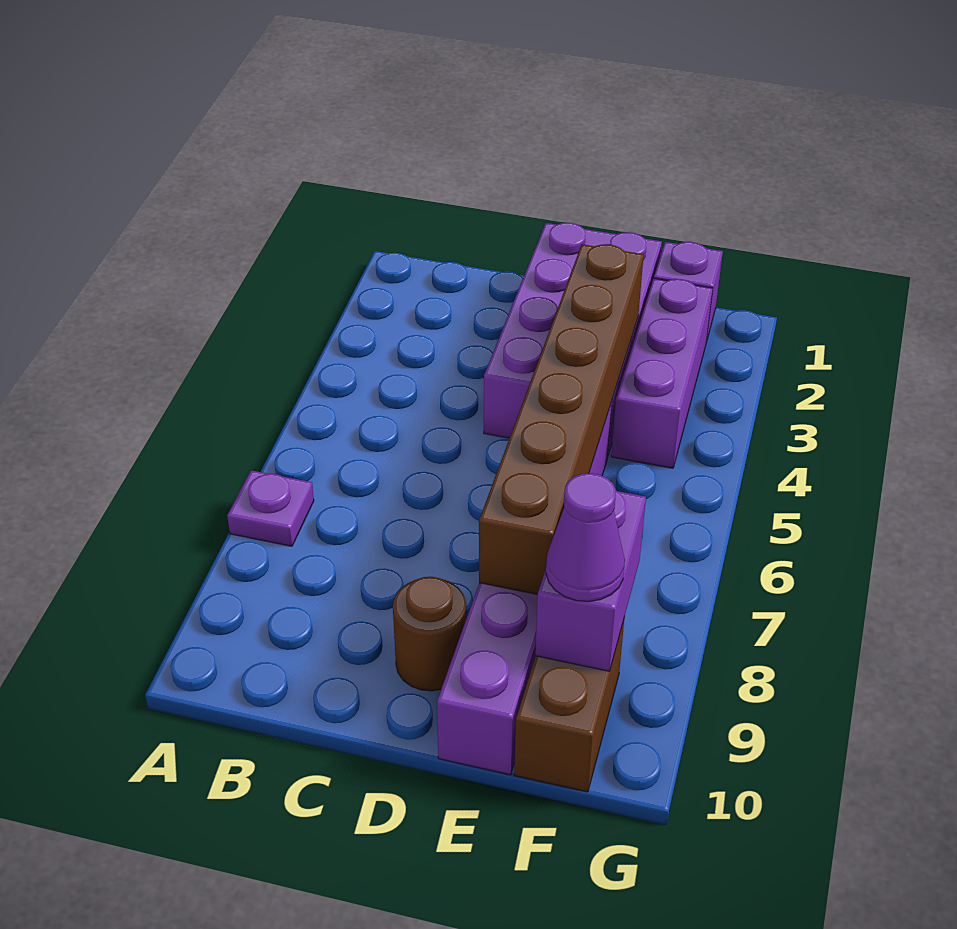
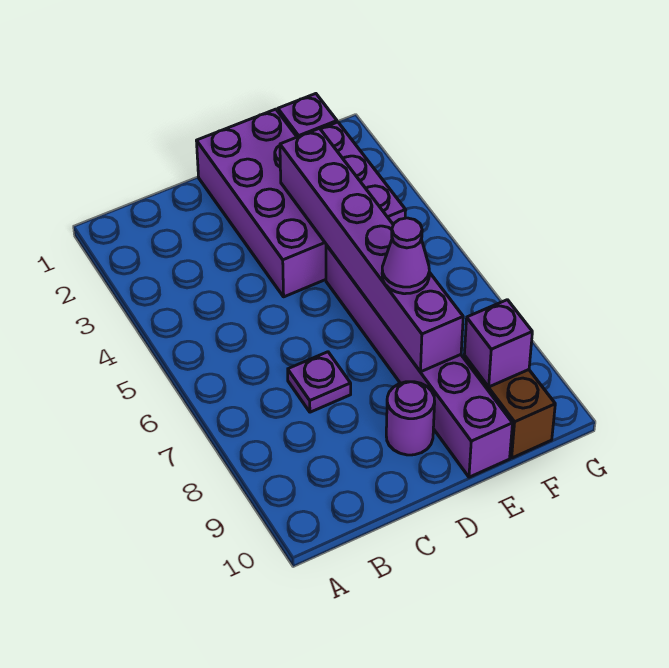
purple 1x1 plate [227,470,314,546] -> purple 1x1 plate moved to [288,352,351,412]
brown 1x1 round brick [393,577,466,691] -> purple 1x1 round brick [386,382,435,455]
brown 1x6 brick [479,244,644,595] -> purple 1x6 brick [280,128,463,372]
purple 1x2 brick [535,491,646,671] -> purple 1x1 brick [464,300,532,387]
purple 1x1 cone [546,473,625,602] -> purple 1x1 cone moved to [382,218,429,294]

